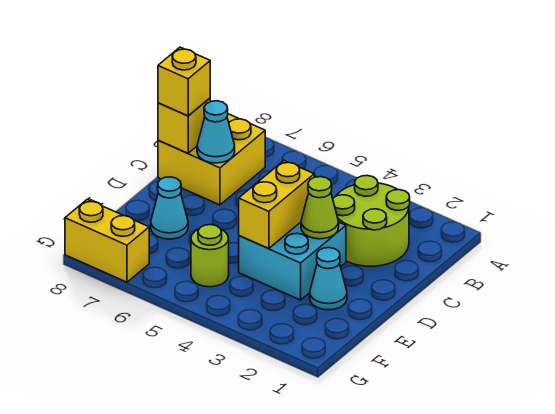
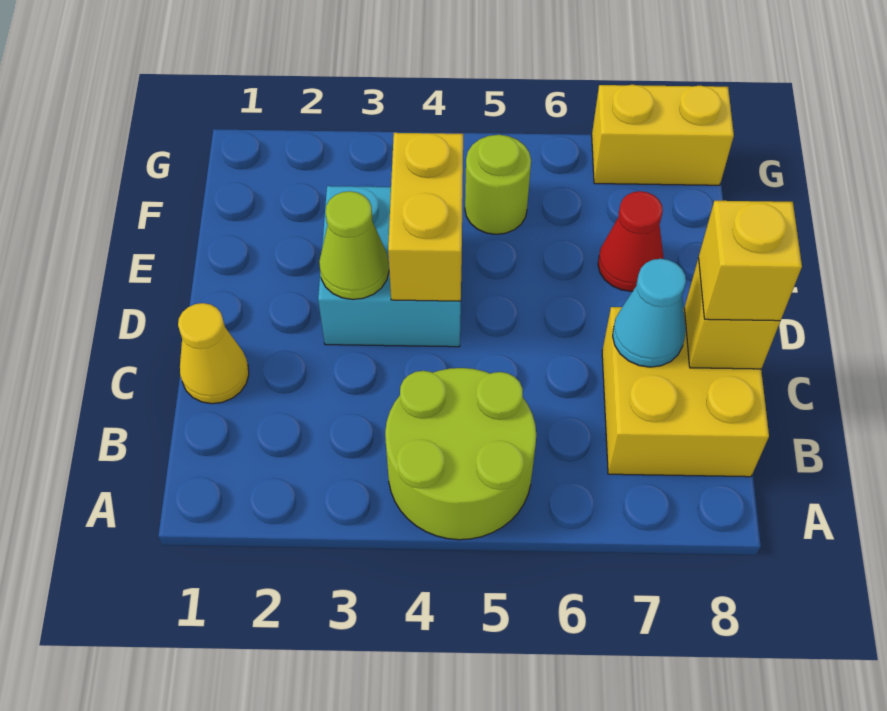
lime 2x2 round brick [333,175,410,266] -> lime 2x2 round brick moved to [385,368,536,540]
none -> yellow 1x1 cone [178,303,249,404]
cyan 1x1 cone [310,248,347,310] -> none
cyan 1x1 cone [151,177,188,239] -> red 1x1 cone [598,191,663,291]

